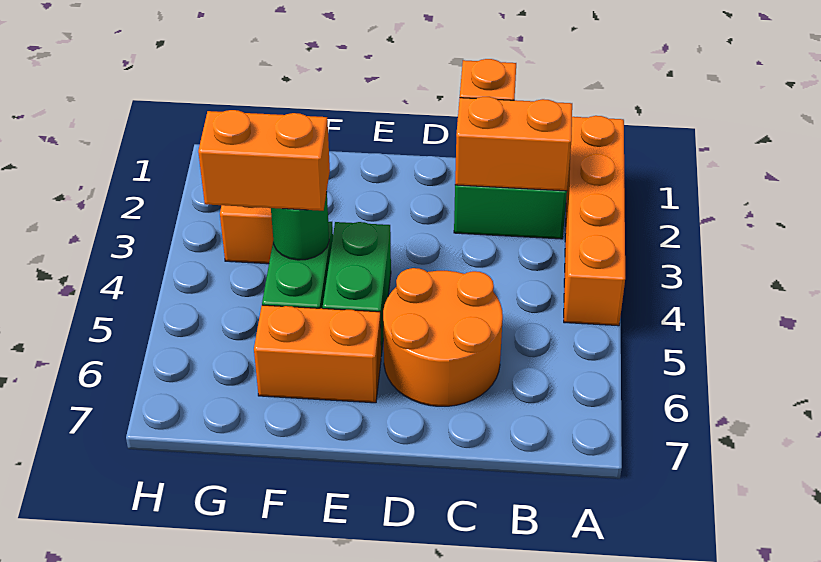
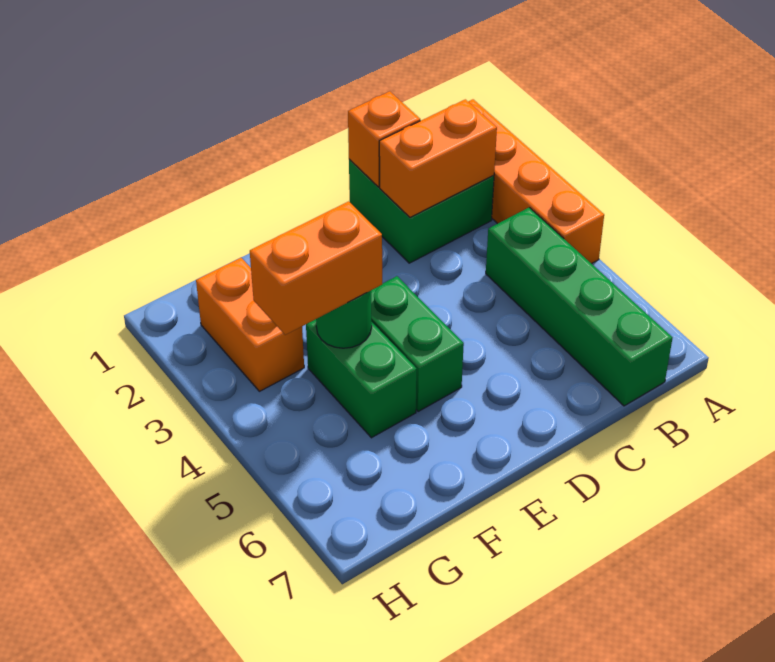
none -> green 1x4 brick [486,208,672,406]
orange 2x2 round brick [383,268,503,406] -> none
orange 1x2 brick [254,305,381,403] -> none

